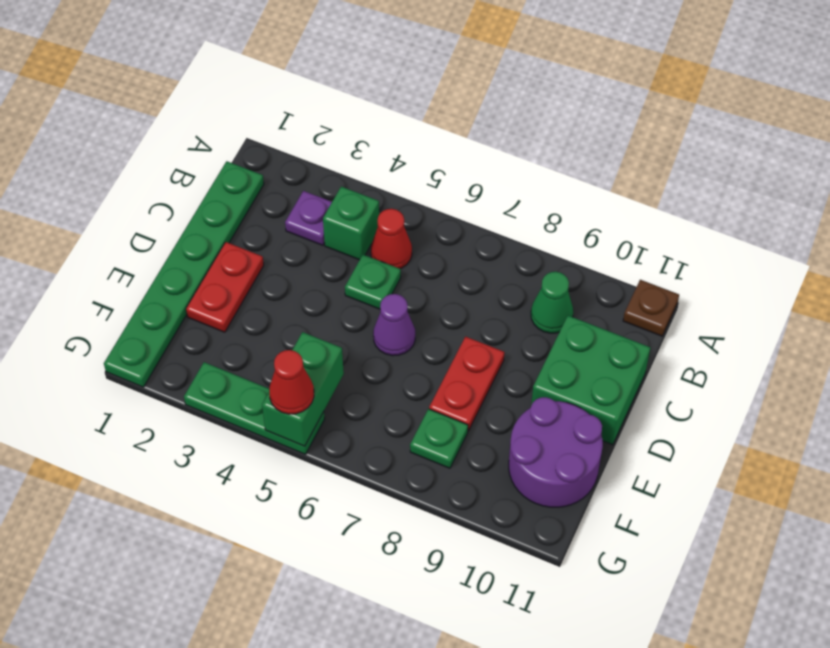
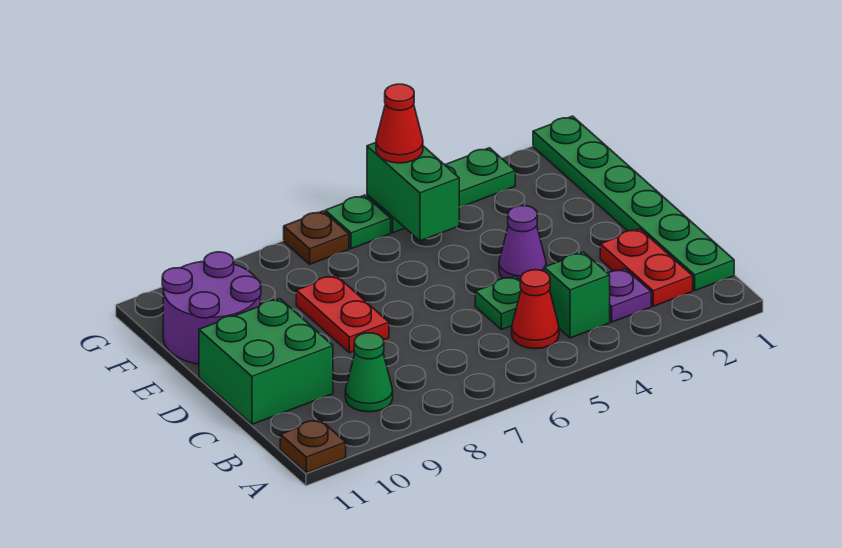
red 1x2 plate [186,242,264,332] -> red 1x2 plate moved to [600,229,693,306]
purple 1x1 cone [373,294,415,356] -> purple 1x1 cone moved to [499,206,546,280]
green 1x1 plate [410,409,468,468] -> green 1x1 plate moved to [325,195,391,249]
none -> brown 1x1 plate [284,211,349,264]

